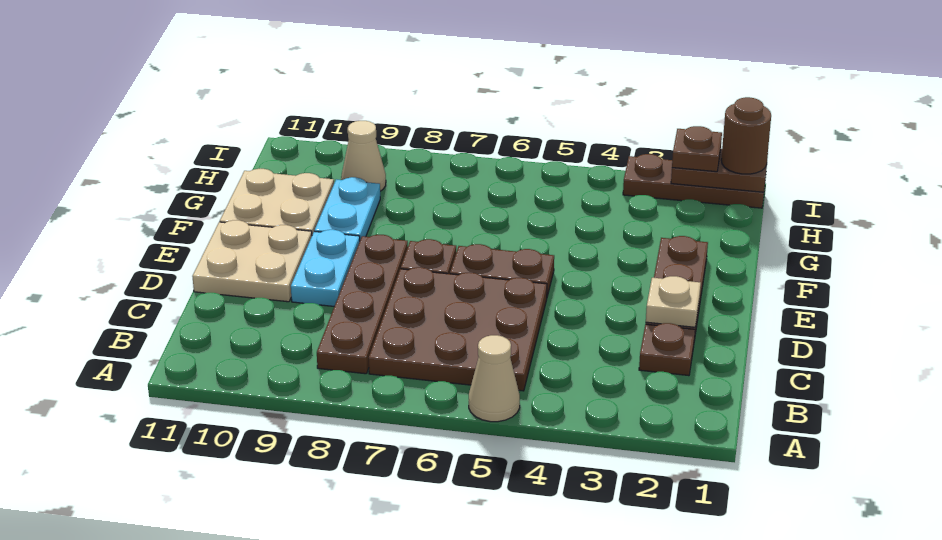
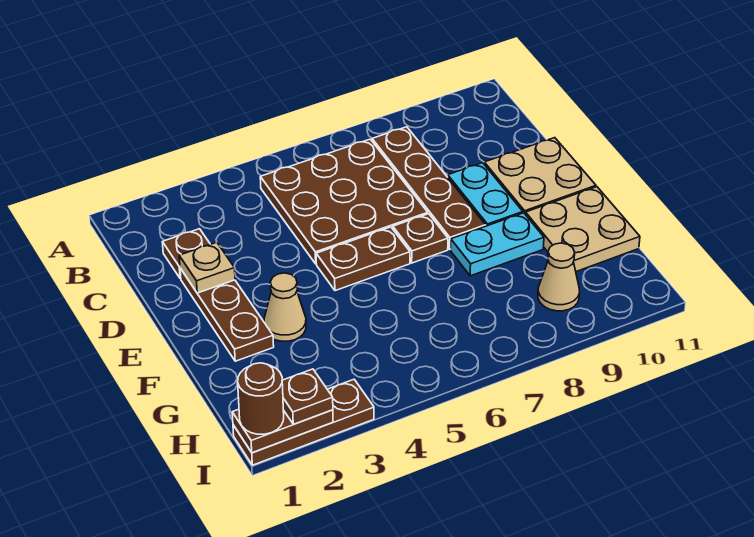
tan 1x1 cone [469,335,520,422] -> tan 1x1 cone moved to [264,273,306,341]
cyan 1x2 plate [314,177,380,239] -> cyan 1x2 plate turned to [451,213,544,276]

